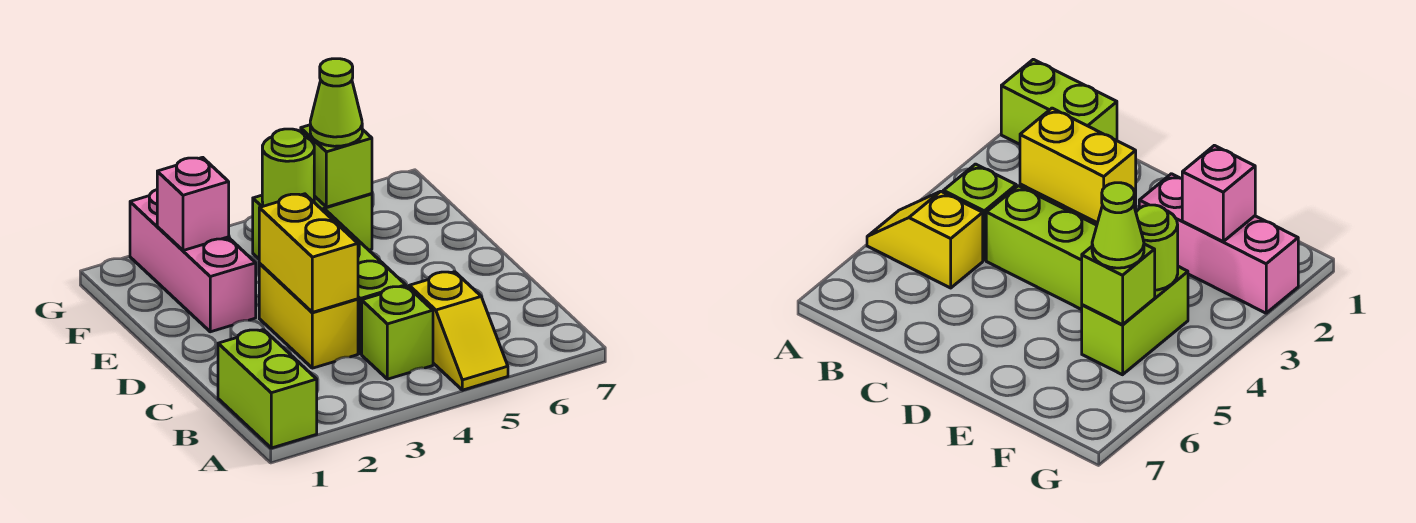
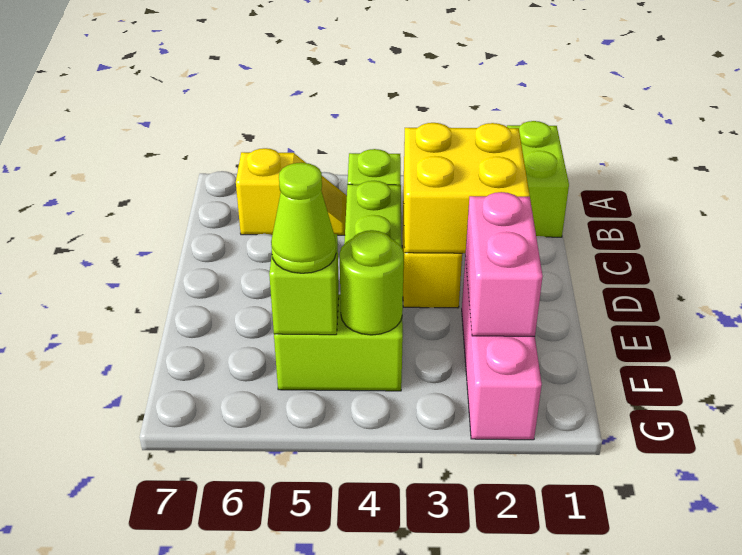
yellow 1x2 slope [409,272,508,390] -> yellow 1x2 slope turned to [236,148,347,235]
yellow 1x2 brick [259,194,358,312] -> yellow 2x2 brick [404,123,530,253]
pink 1x1 brick [157,157,229,251] -> pink 1x2 brick [465,192,543,336]

